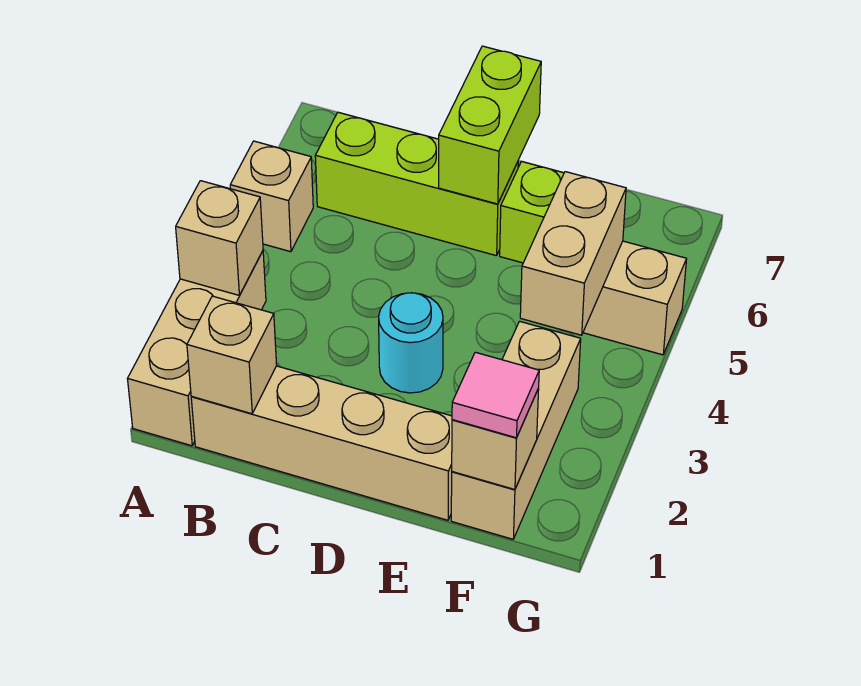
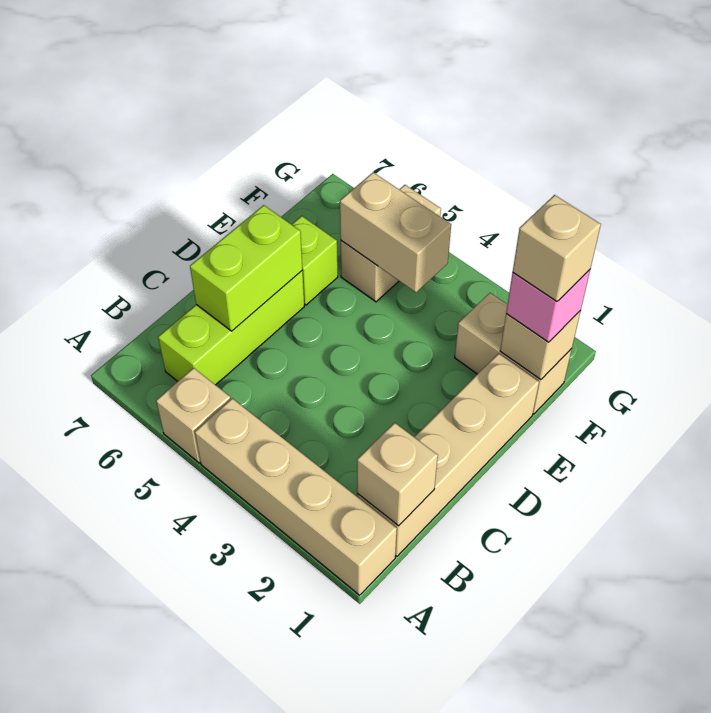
tan 1x3 brick [128,251,266,446] -> tan 1x4 brick [195,398,397,595]
tan 1x1 brick [176,181,263,295] -> tan 1x1 brick moved to [513,195,601,301]
cyan 1x1 round brick [379,293,443,393] -> none
lime 1x2 brick [439,46,541,204] -> lime 1x2 brick turned to [190,205,302,331]
tan 1x3 brick [451,321,581,539] -> tan 1x2 brick [455,293,572,414]
pink 1x1 tile [452,352,539,438] -> pink 1x1 brick [506,270,590,342]

